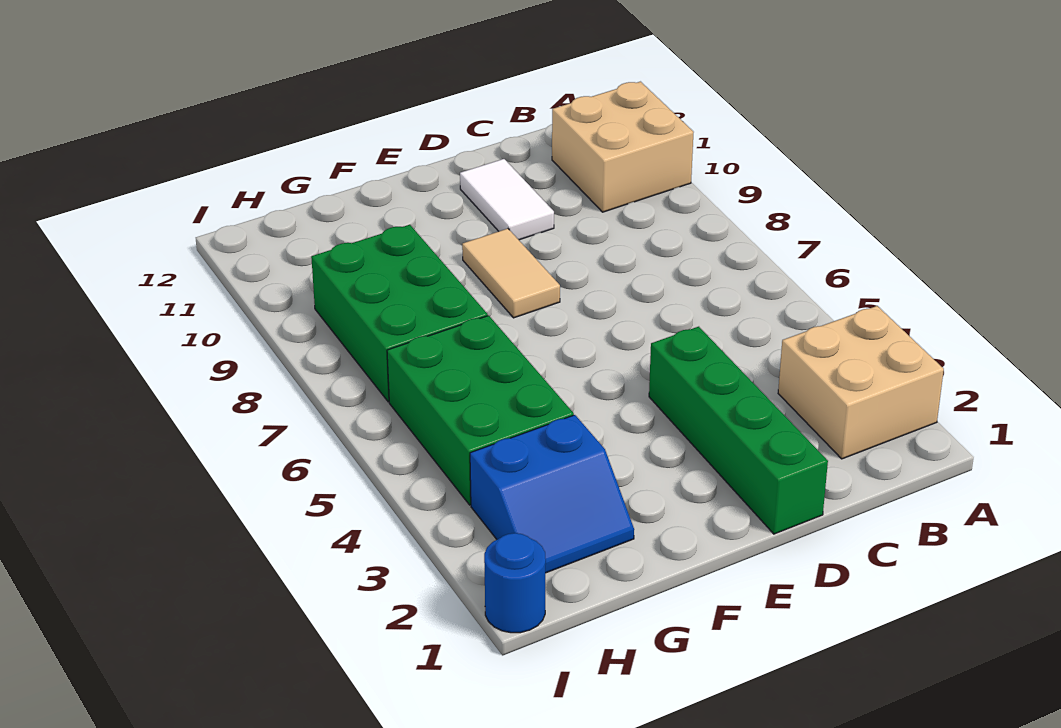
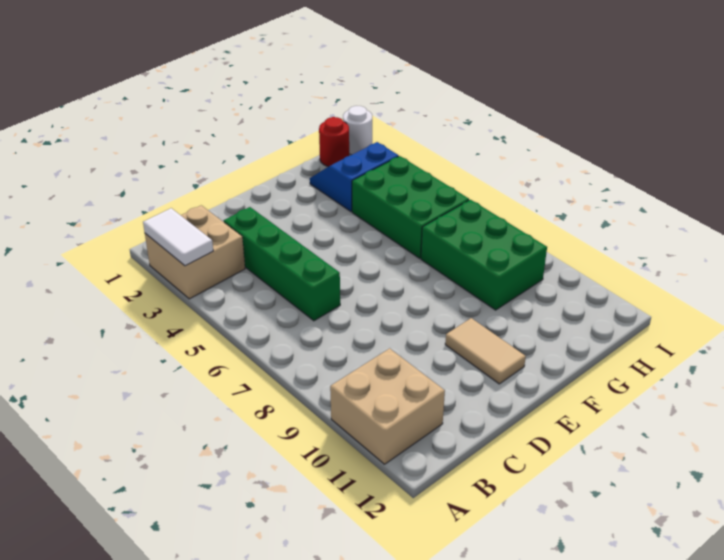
green 1x4 brick [649,327,828,534] -> green 1x4 brick moved to [224,207,340,321]
white 1x2 tile [460,159,554,240] -> white 1x2 tile moved to [143,208,213,266]
tan 1x2 tile [462,229,560,318] -> tan 1x2 tile moved to [445,318,526,384]
none -> red 1x1 round brick [319,117,349,167]
blue 1x1 round brick [484,533,546,633] -> white 1x1 round brick [343,106,372,155]

